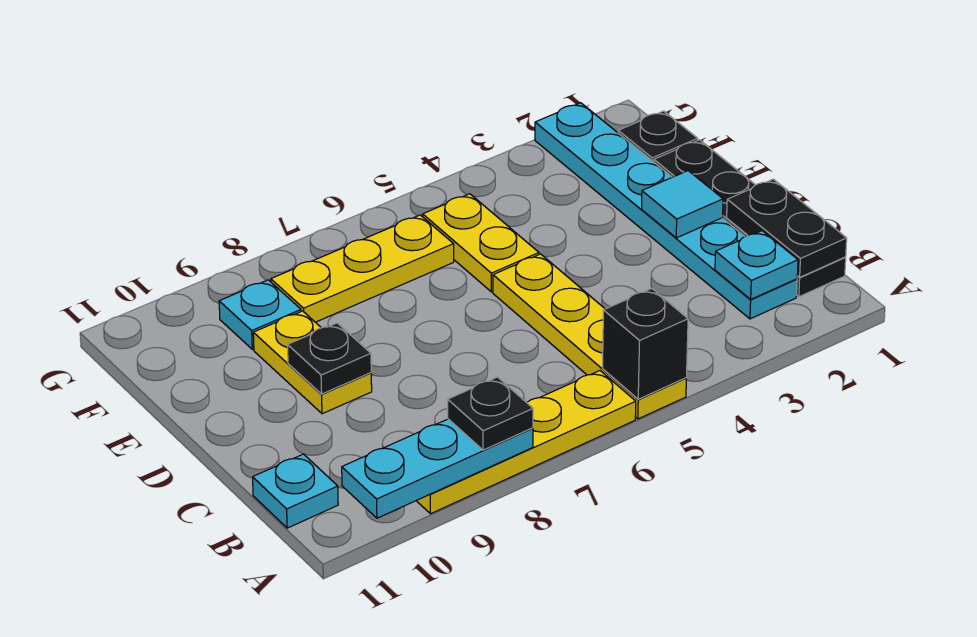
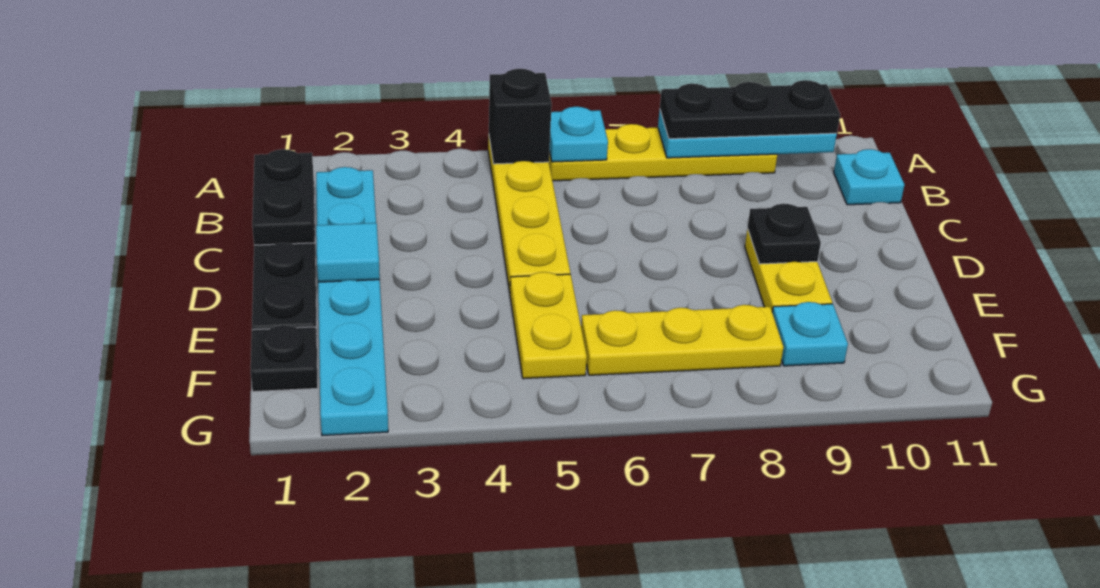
black 1x1 plate [448,377,533,450] -> black 1x3 plate [660,80,840,139]
cyan 1x1 plate [715,231,798,299] -> cyan 1x1 plate moved to [549,107,608,162]

